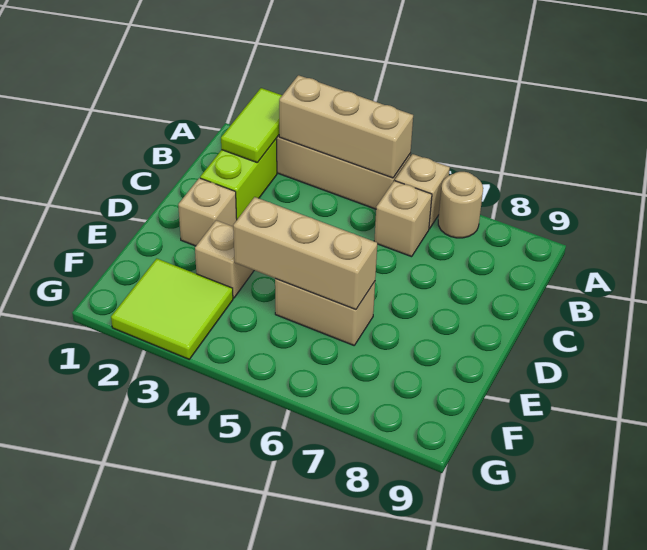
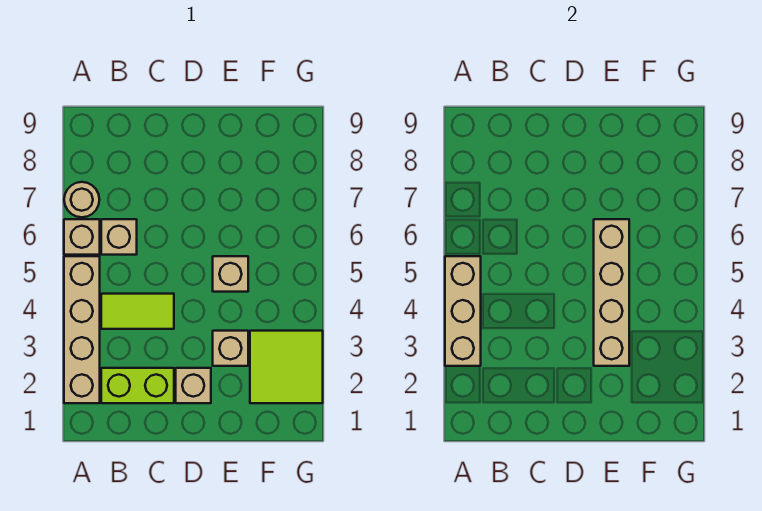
lime 1x2 tile [221,88,282,163] -> lime 1x2 tile moved to [101,294,174,329]
tan 1x3 brick [233,197,377,309] -> tan 1x4 brick [594,219,629,366]
tan 1x2 brick [275,279,375,345] -> tan 1x1 brick [213,256,248,292]

